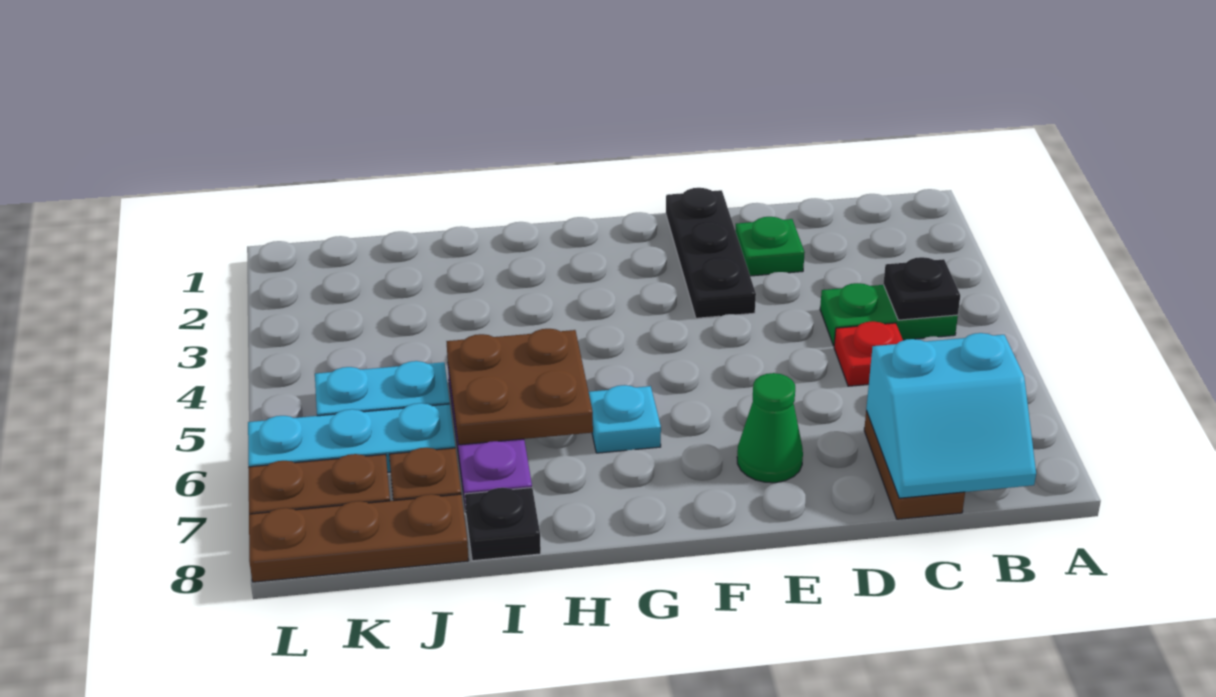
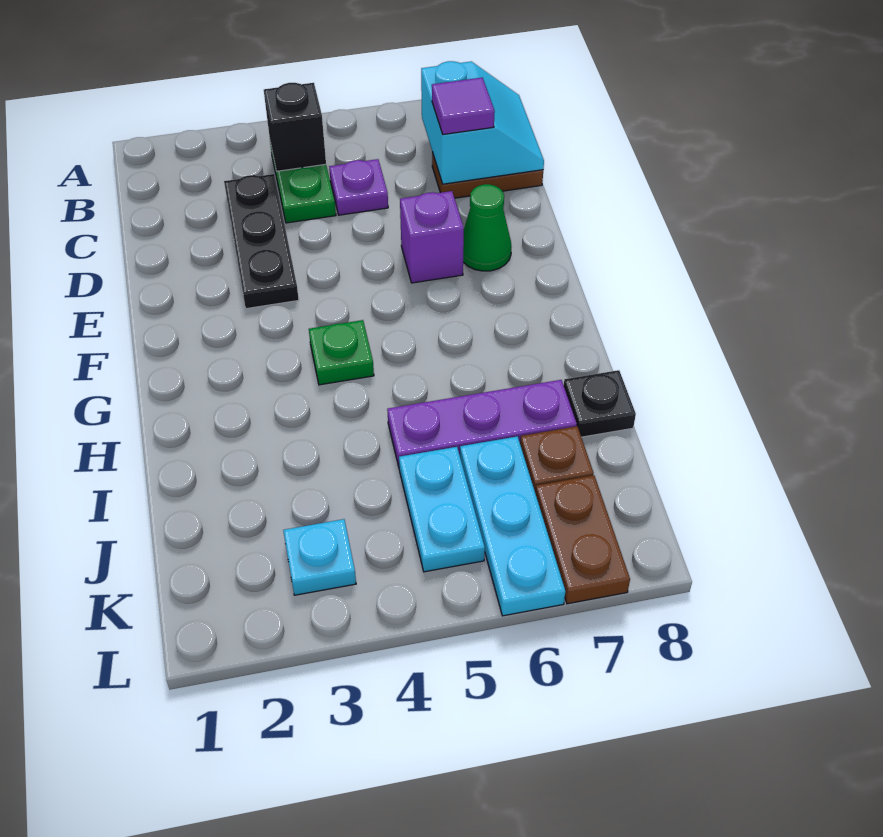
black 1x1 plate [883,257,960,320] -> black 1x1 brick [264,83,326,171]
red 1x1 plate [834,321,903,386] -> purple 1x1 plate [329,159,388,215]
none -> purple 1x1 tile [432,78,495,134]
green 1x1 plate [735,217,805,276] -> green 1x1 plate moved to [309,320,374,385]
black 1x3 plate [666,188,756,318] -> black 1x3 plate turned to [224,174,299,309]
none -> purple 1x1 brick [400,191,464,283]
cyan 1x1 plate [589,385,661,453] -> cyan 1x1 plate moved to [283,519,356,595]
brown 2x2 plate [446,329,593,445] -> none
brown 1x3 plate [249,494,469,582] -> none

